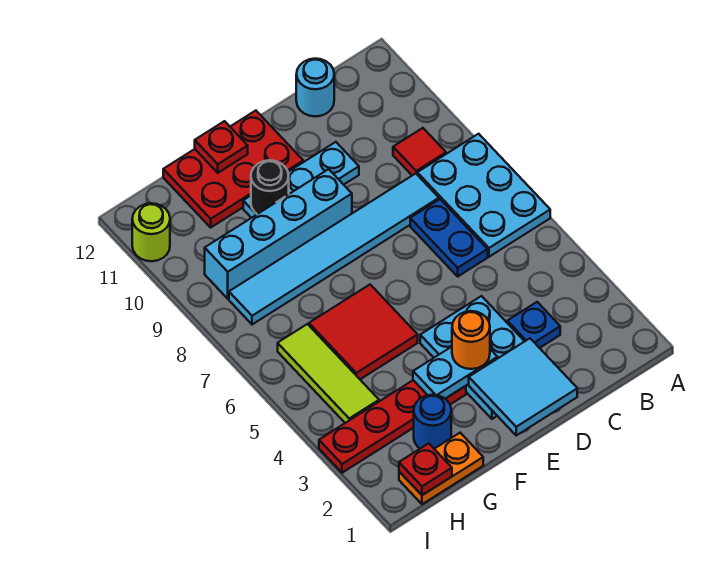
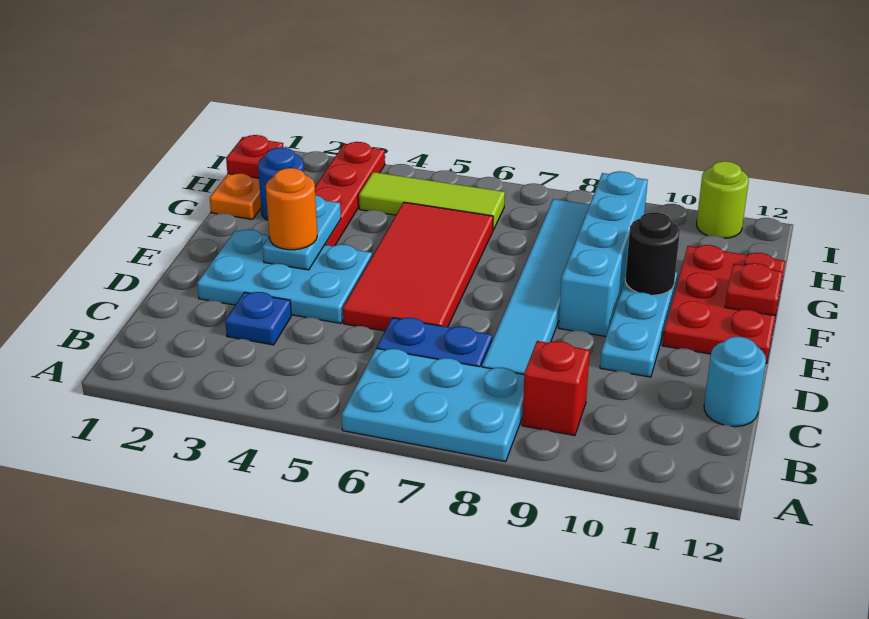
red 1x1 tile [393,128,446,175] -> red 1x1 brick [522,341,590,436]
cyan 2x2 tile [469,338,577,435] -> none
red 2x2 tile [309,285,418,379] -> red 2x4 tile [343,202,493,331]

